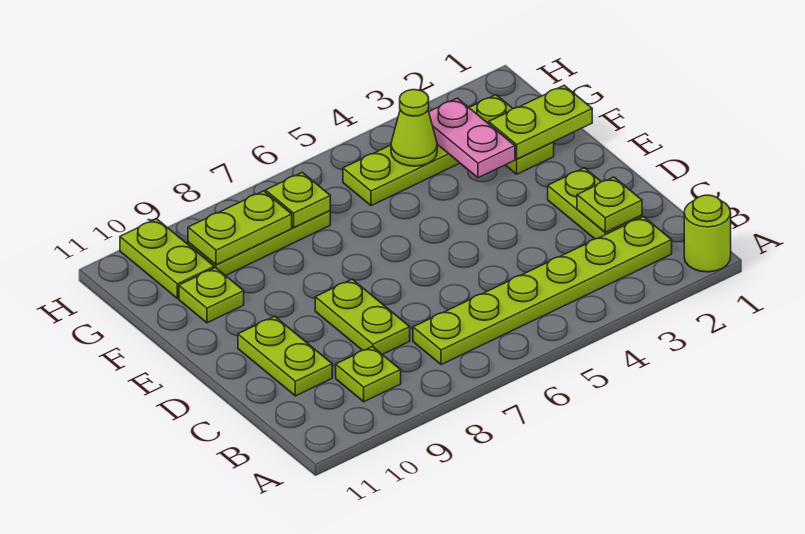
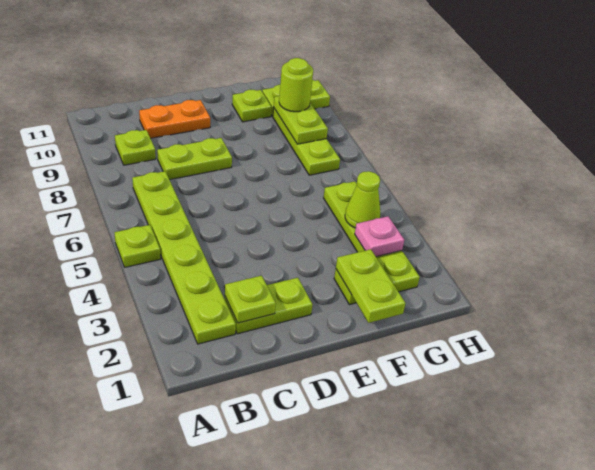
lime 1x1 round brick [684,195,731,272] -> lime 1x1 round brick moved to [279,58,313,112]
lime 1x2 plate [238,316,332,396] -> orange 1x2 plate [139,100,210,138]
pink 1x2 plate [429,98,515,178] -> pink 1x1 plate [355,216,404,257]
lime 1x1 plate [266,172,330,227] -> lime 1x1 plate moved to [115,225,161,267]

